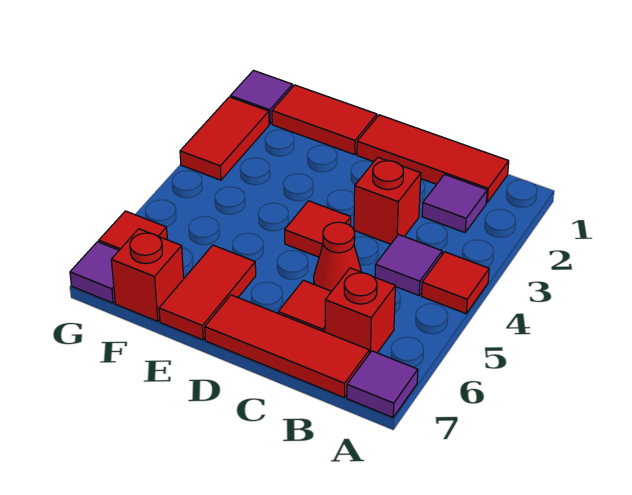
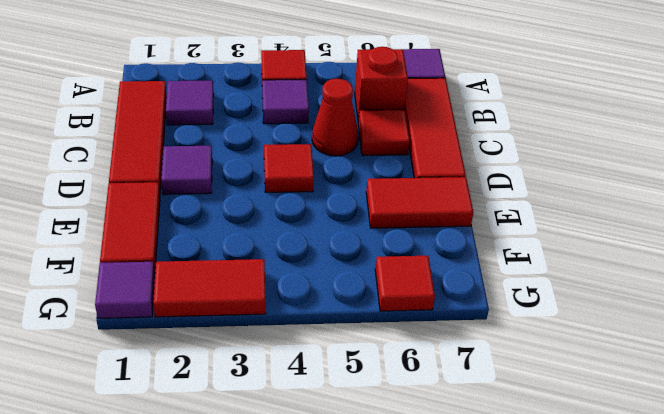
red 1x1 brick [354,157,421,244] -> none
red 1x1 brick [111,229,184,321] -> none
purple 1x1 tile [70,242,119,303] -> purple 1x1 tile moved to [161,146,212,194]

